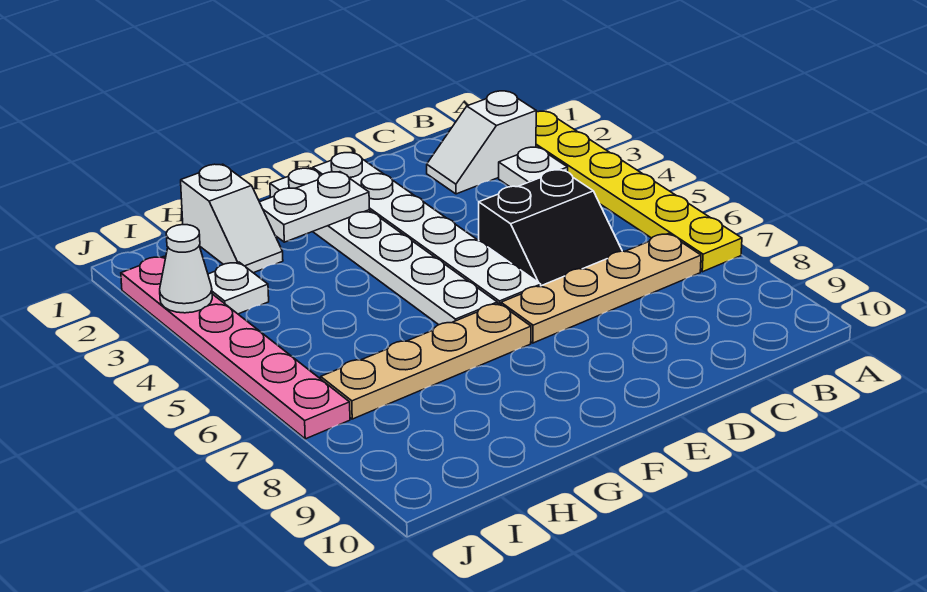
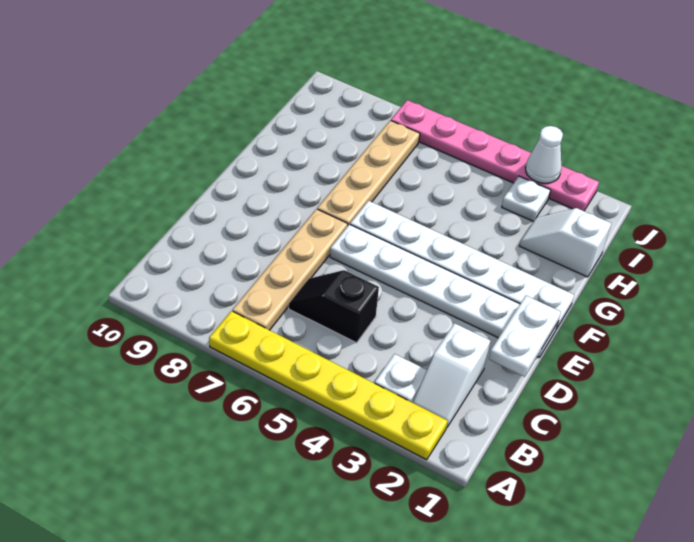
white 1x2 slope [427,91,536,194] -> white 1x2 slope turned to [413,323,490,428]
black 2x2 slope [479,170,622,286] -> black 1x2 slope [289,270,379,343]
white 1x2 plate [260,172,369,242] -> white 1x2 plate moved to [489,296,561,377]

